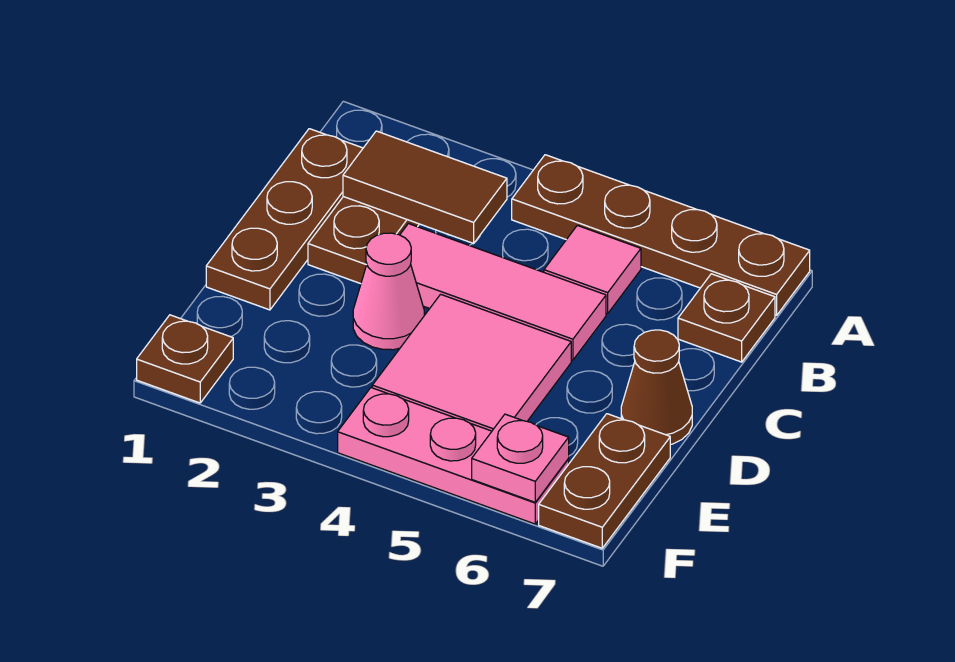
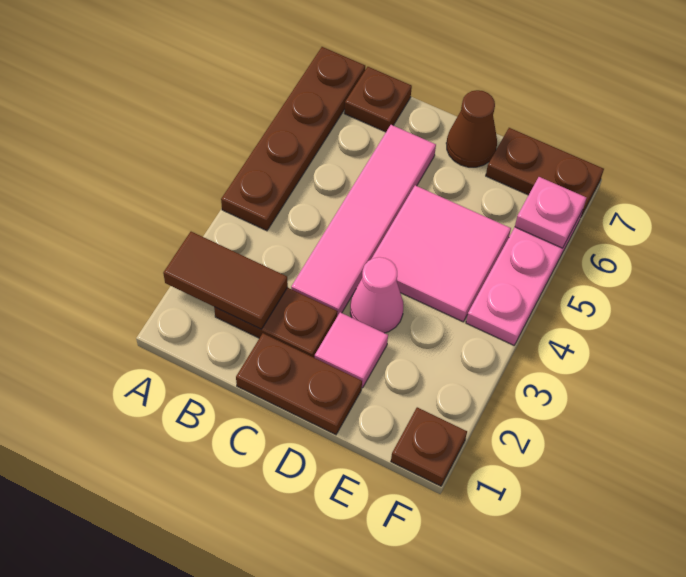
brown 1x3 plate [206,129,363,310] -> brown 1x2 plate [236,333,362,435]
brown 1x2 tile [343,131,507,243] -> brown 1x2 tile turned to [163,232,288,329]
pink 1x1 tile [544,225,641,314] -> pink 1x1 tile moved to [315,312,388,388]
pink 1x3 tile [400,224,606,360] -> pink 1x4 tile [291,125,436,316]

